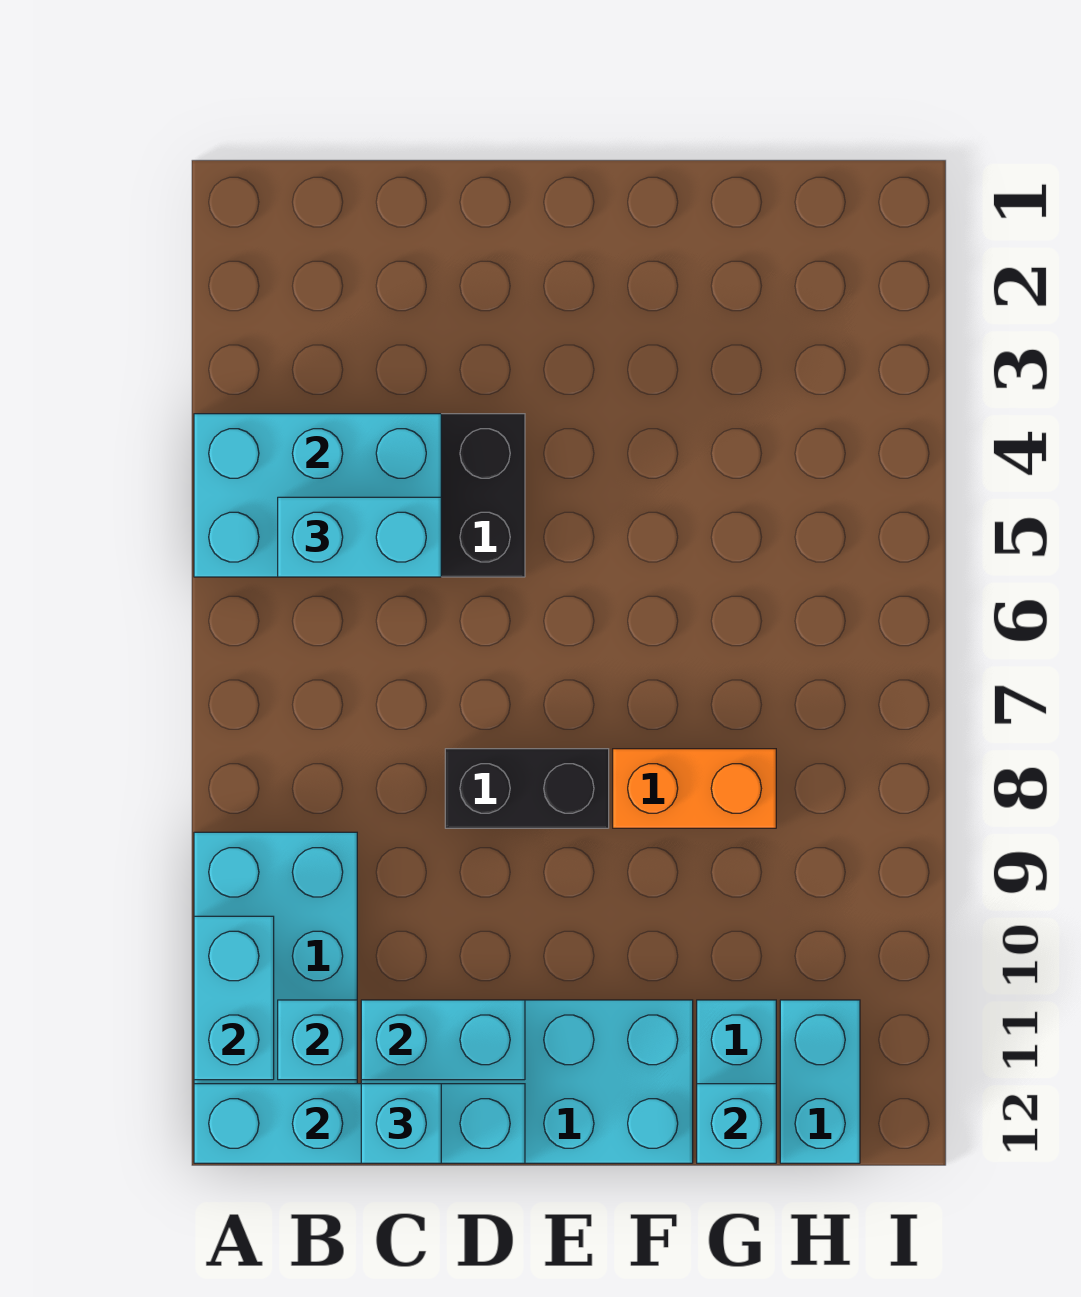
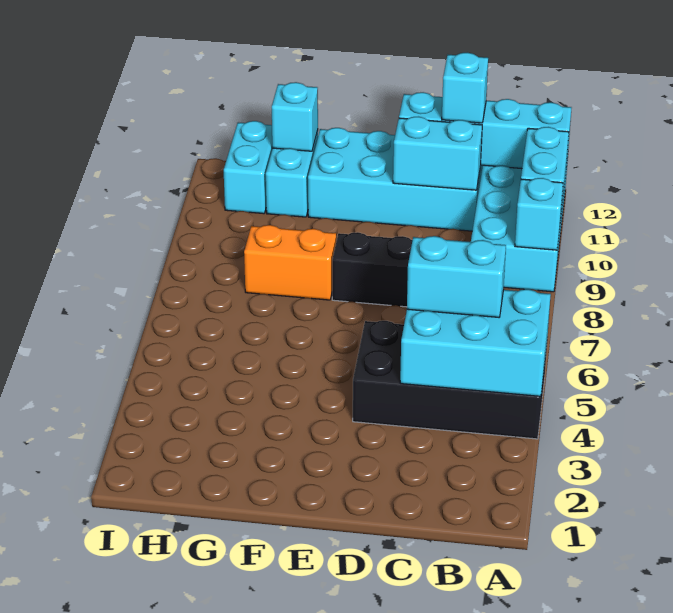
cyan 1x1 brick [278,1000,357,1080] -> cyan 1x1 brick moved to [515,178,563,250]

